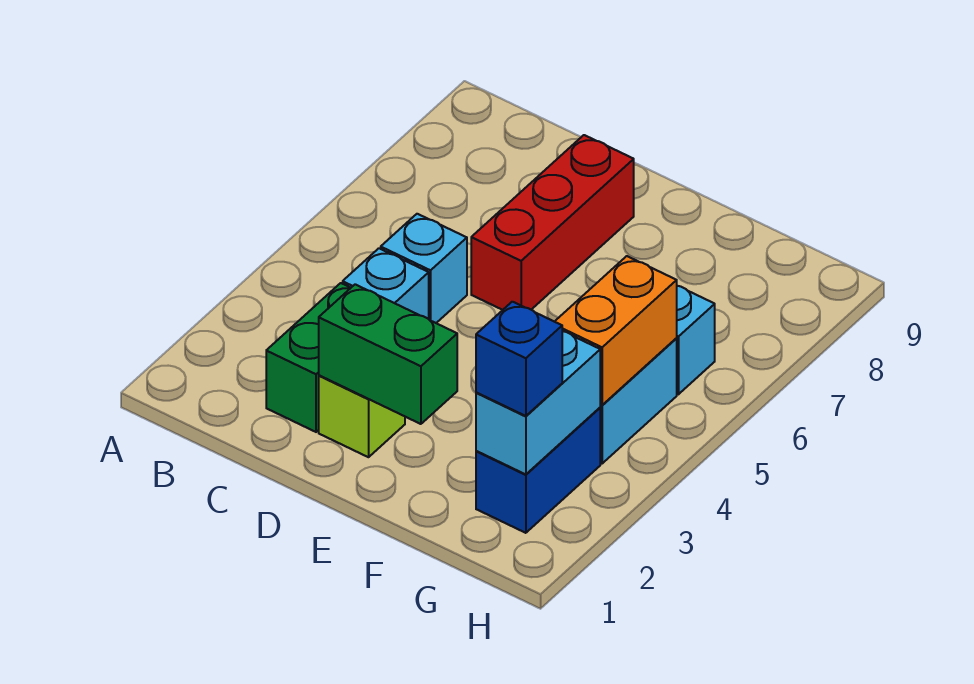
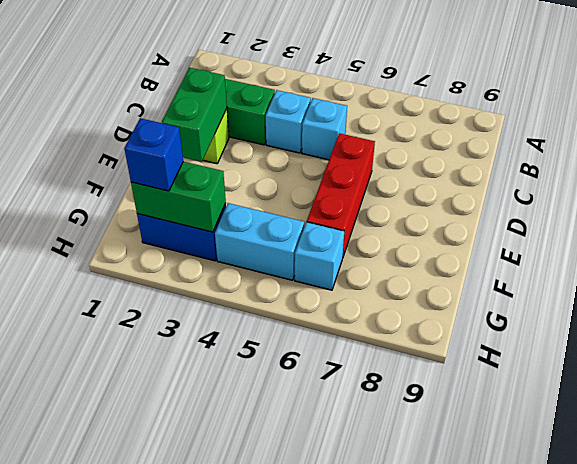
red 1x3 brick [471,135,634,310] -> red 1x3 brick turned to [307,133,375,256]
cyan 1x2 brick [476,331,600,474] -> green 1x2 brick [131,162,226,232]
orange 1x2 brick [555,256,677,405] -> none

